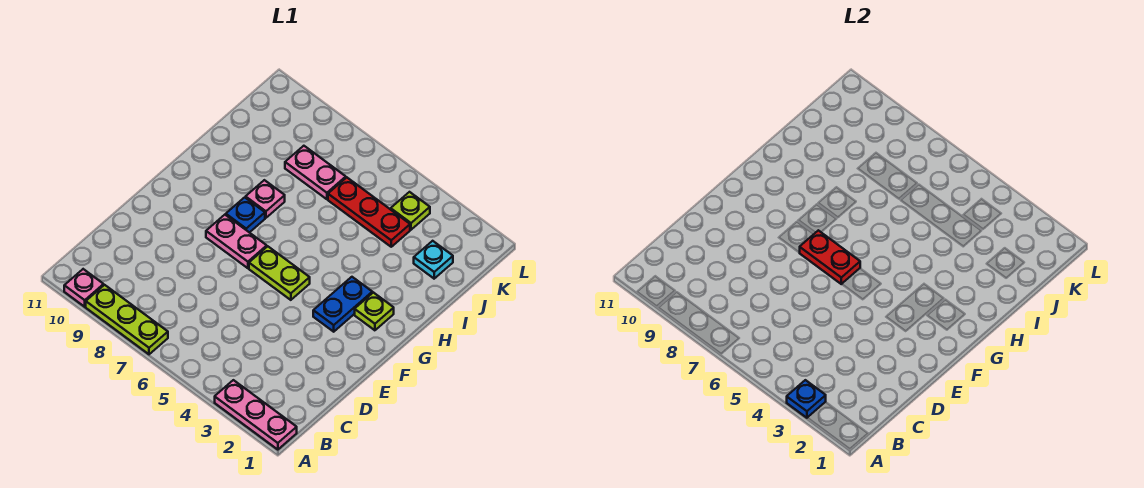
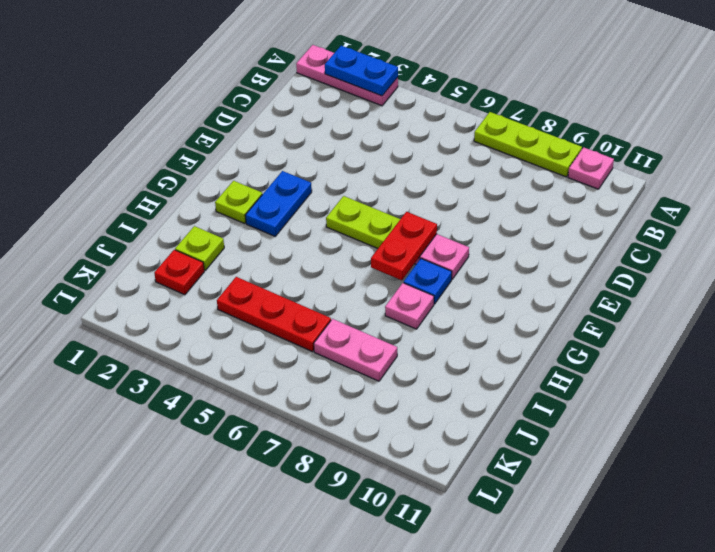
blue 1x1 plate [787,380,826,418] -> blue 1x2 plate [325,46,398,96]
red 1x2 plate [800,230,860,284] -> red 1x2 plate turned to [371,212,437,280]
cyan 1x1 plate [414,241,453,279] -> red 1x1 plate [154,250,204,295]
lime 1x1 plate [391,192,430,230] -> lime 1x1 plate moved to [175,226,224,270]

